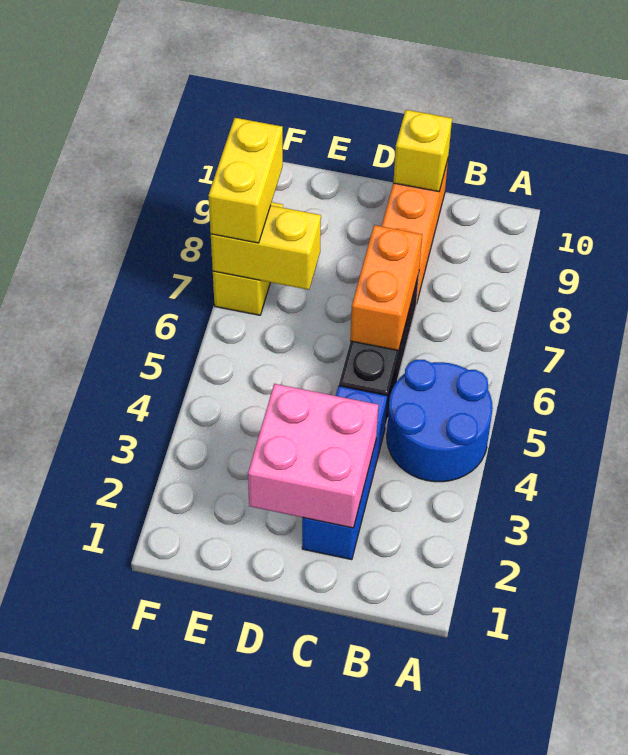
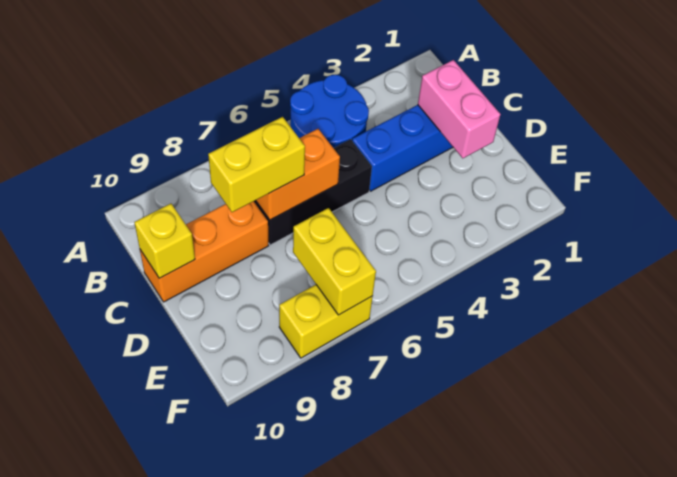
pink 2x2 brick [248,384,378,528] -> pink 1x2 brick [418,60,501,158]
yellow 1x2 brick [208,118,283,243] -> yellow 1x2 brick moved to [208,117,305,212]

